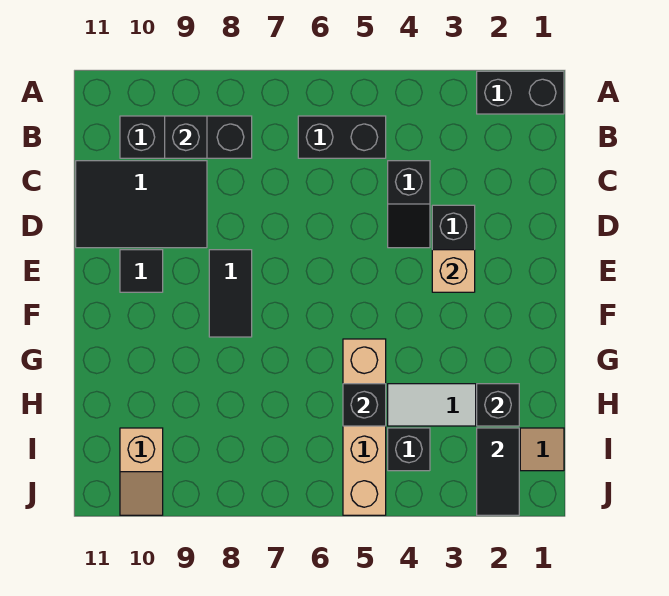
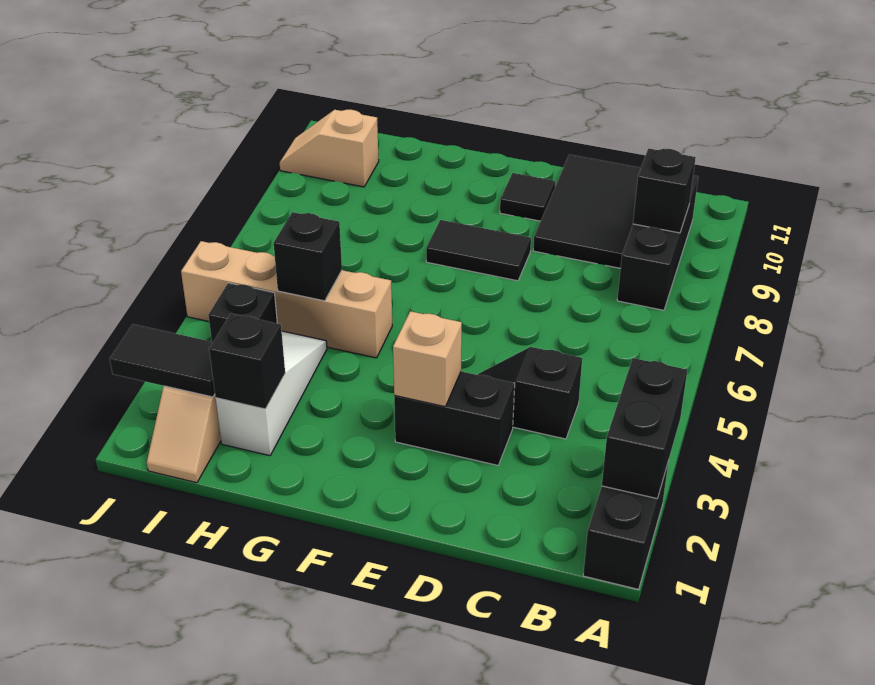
black 1x2 brick [298,116,386,158] -> black 1x2 brick moved to [602,358,687,499]

